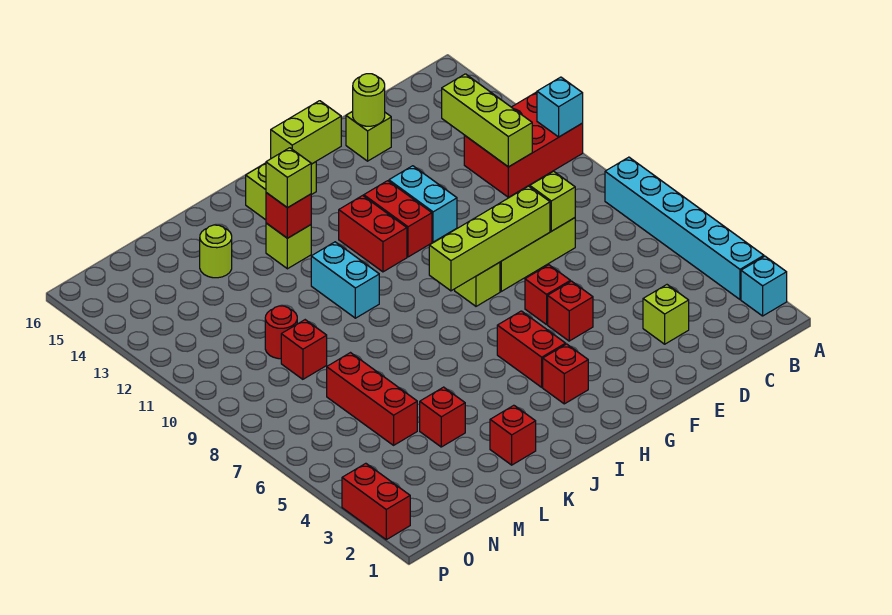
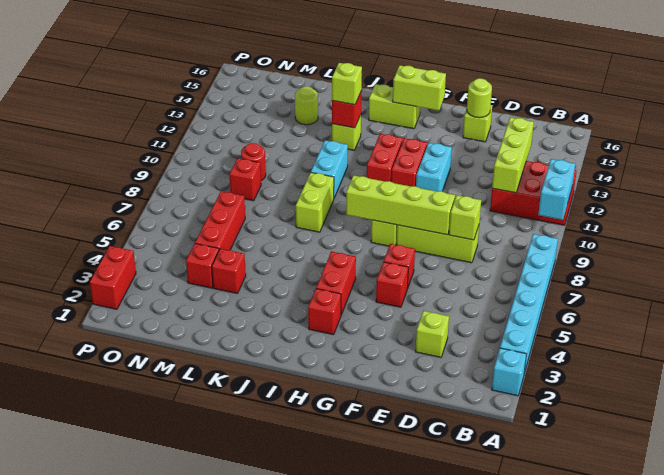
cyan 1x1 brick [537,77,583,137] -> cyan 1x2 brick [538,159,575,220]
none -> lime 1x2 brick [296,172,334,232]
red 1x1 brick [490,405,536,465] -> red 1x1 brick moved to [186,244,219,288]

